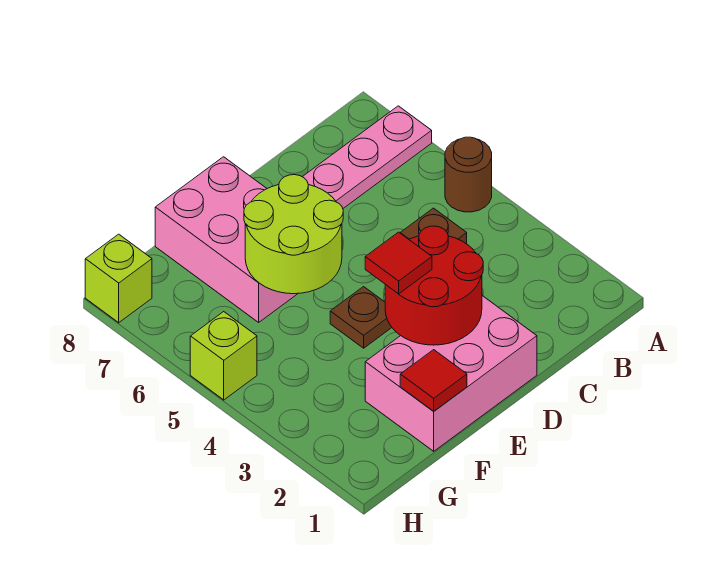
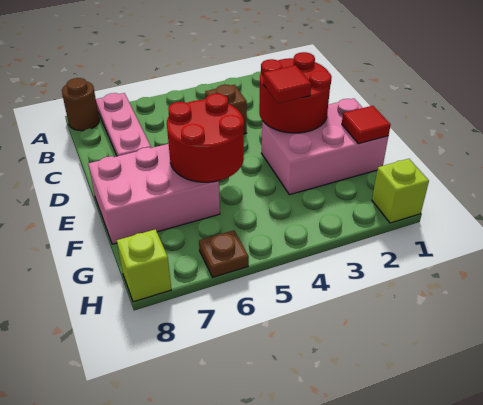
brown 1x1 round brick [445,137,492,212] -> brown 1x1 round brick moved to [62,78,99,131]
pink 2x3 brick [365,296,537,451] -> pink 2x3 brick turned to [262,98,388,195]
brown 1x1 plate [330,287,392,348] -> brown 1x1 plate moved to [199,230,249,277]
lime 2x2 round brick [244,175,343,294] -> red 2x2 round brick [167,94,244,182]
lime 1x1 brick [190,312,257,400] -> lime 1x1 brick moved to [372,159,429,223]

